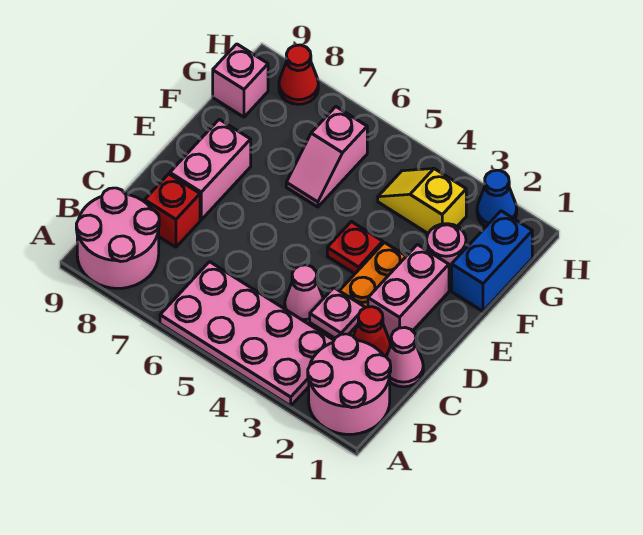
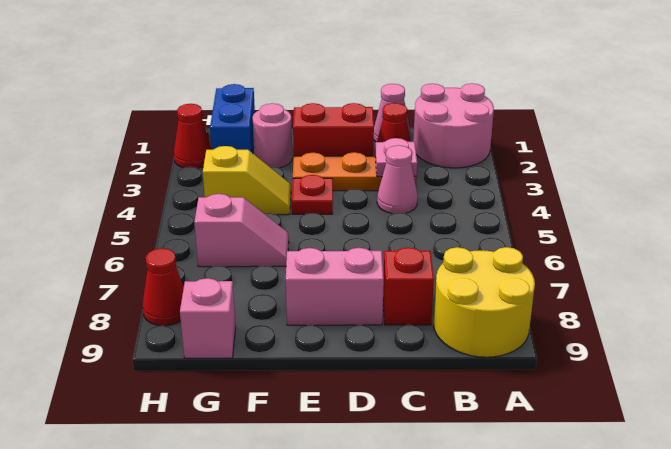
pink 2x4 plate [160,262,334,406] -> none
pink 2x2 round brick [76,188,159,288] -> yellow 2x2 round brick [434,247,535,357]
pink 1x2 brick [368,245,449,340] -> red 1x2 brick [293,103,374,156]
blue 1x2 brick [452,211,532,311] -> blue 1x2 brick turned to [210,84,255,153]
yellow 1x2 slope [378,168,466,233] -> yellow 1x2 slope turned to [203,146,291,215]
blue 1x1 cone [477,170,517,227] -> red 1x1 cone [174,104,212,168]

